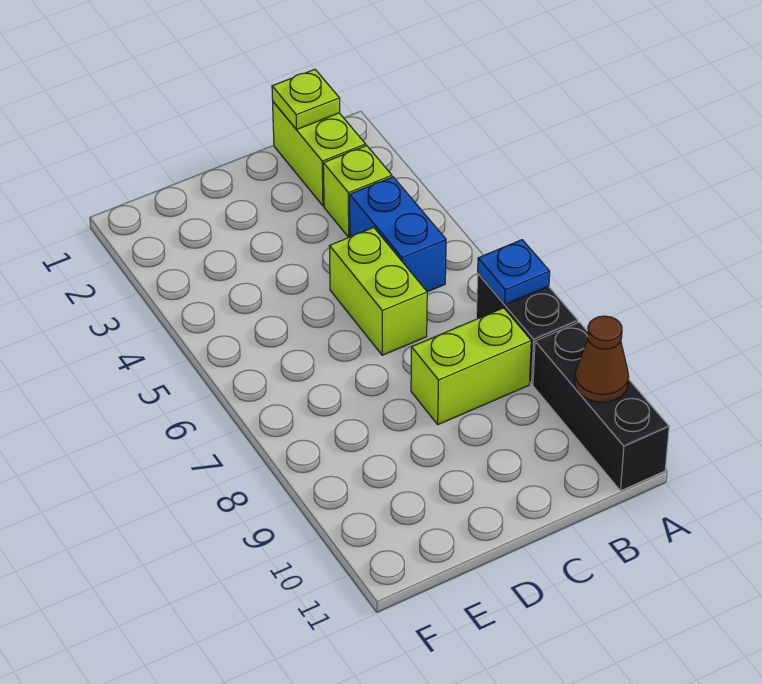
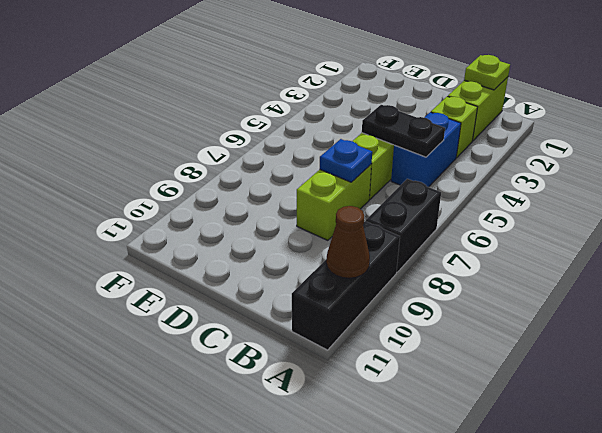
blue 1x1 plate [478,240,550,304] -> blue 1x1 plate moved to [320,139,372,182]
none -> black 1x2 plate [362,105,445,157]
lime 1x2 brick [411,308,531,425] -> lime 1x2 brick turned to [297,165,371,240]

